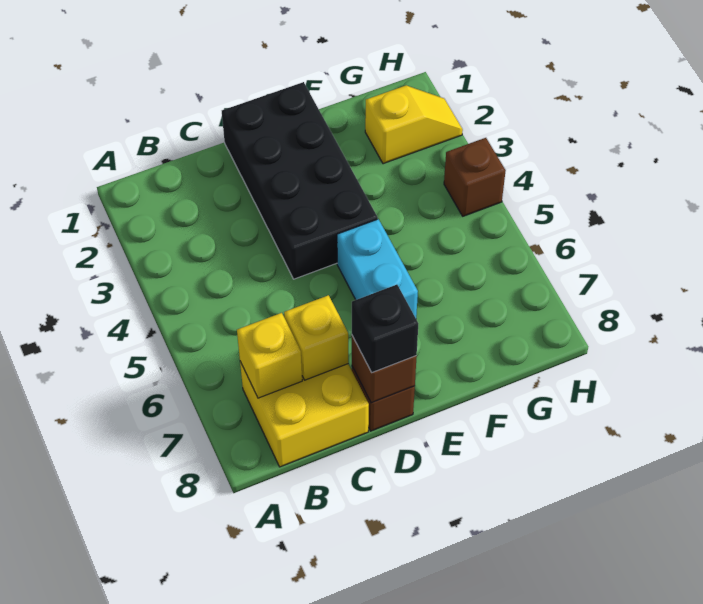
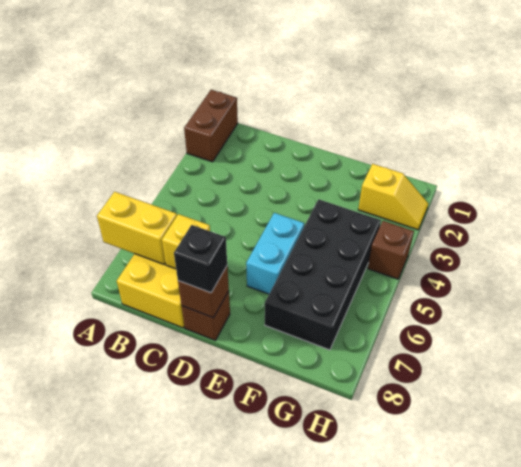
none -> brown 1x2 brick [184,90,238,162]
yellow 1x1 brick [237,313,302,398] -> yellow 1x2 brick [97,192,177,264]
black 2x4 brick [222,82,378,279] -> black 2x4 brick moved to [265,199,381,350]

